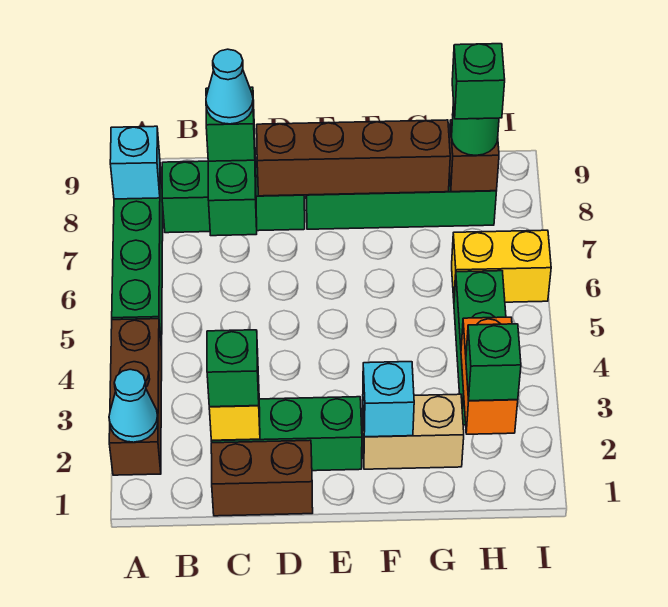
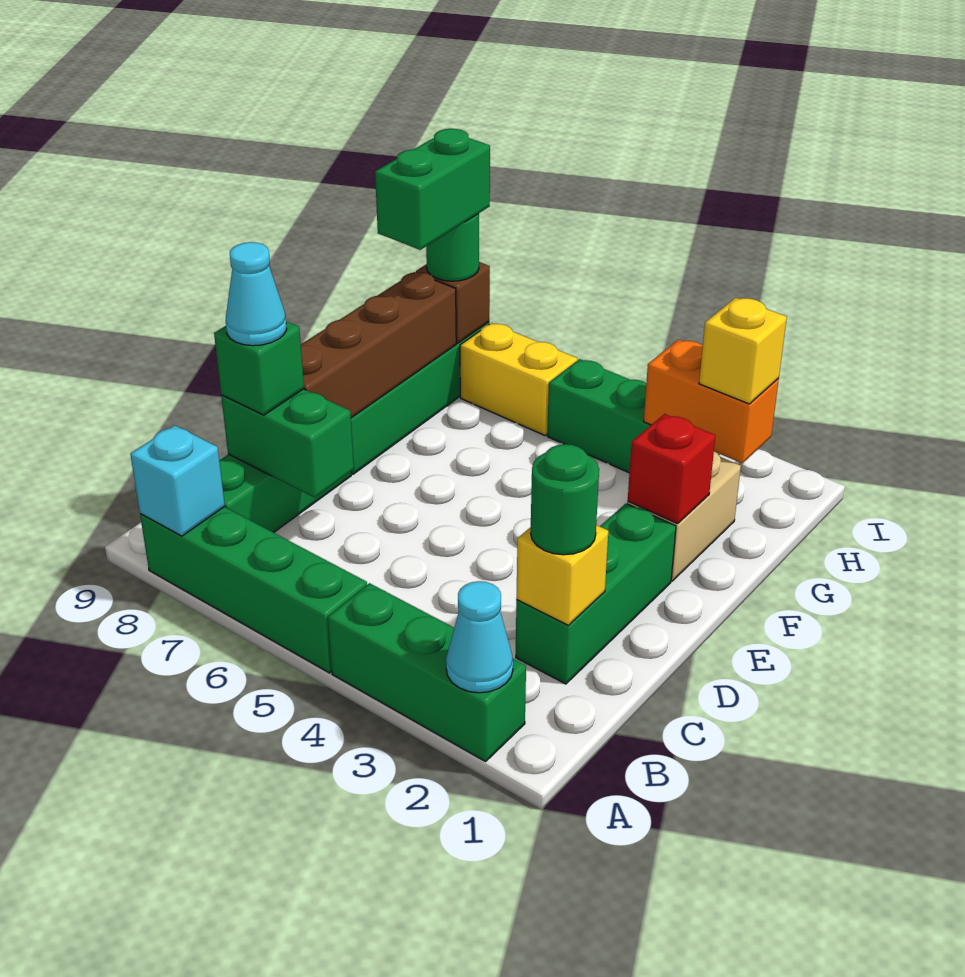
brown 1x3 brick [109,319,162,475] -> green 1x3 brick [328,583,526,762]
brown 1x2 brick [211,440,313,516] -> none
green 1x1 brick [207,330,259,407] -> green 1x1 round brick [531,444,599,555]
cyan 1x1 brick [363,362,414,437] -> red 1x1 brick [628,414,715,524]
green 1x1 brick [466,324,521,401] -> yellow 1x1 brick [699,298,787,404]
yellow 1x2 brick [452,230,551,302] -> yellow 1x2 brick turned to [460,323,577,436]
green 1x1 brick [452,44,505,119] -> green 1x2 brick [375,129,490,250]

